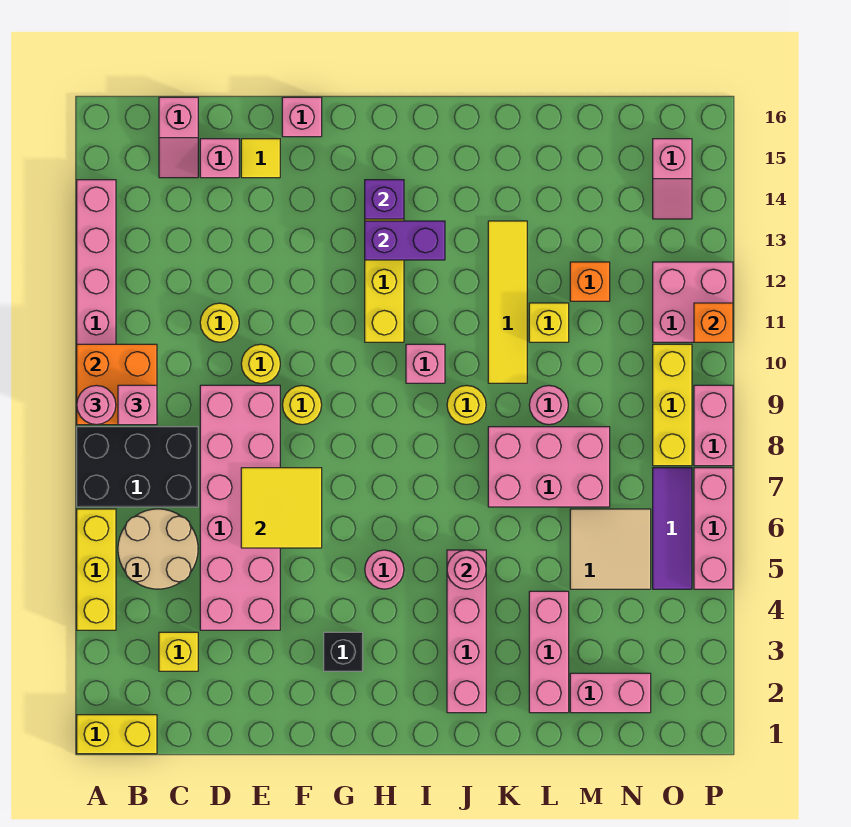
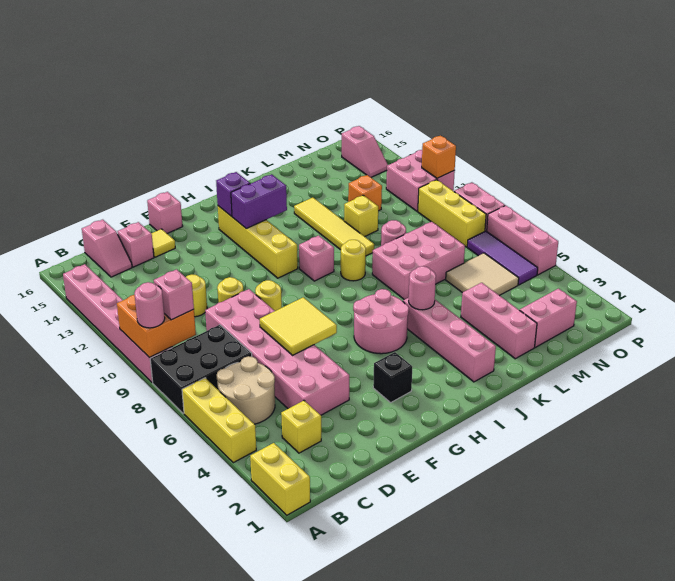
yellow 1x2 brick [77,715,157,754] -> yellow 1x2 brick turned to [250,443,310,515]
pink 1x1 round brick [365,550,404,589] -> pink 2x2 round brick [353,289,409,354]

